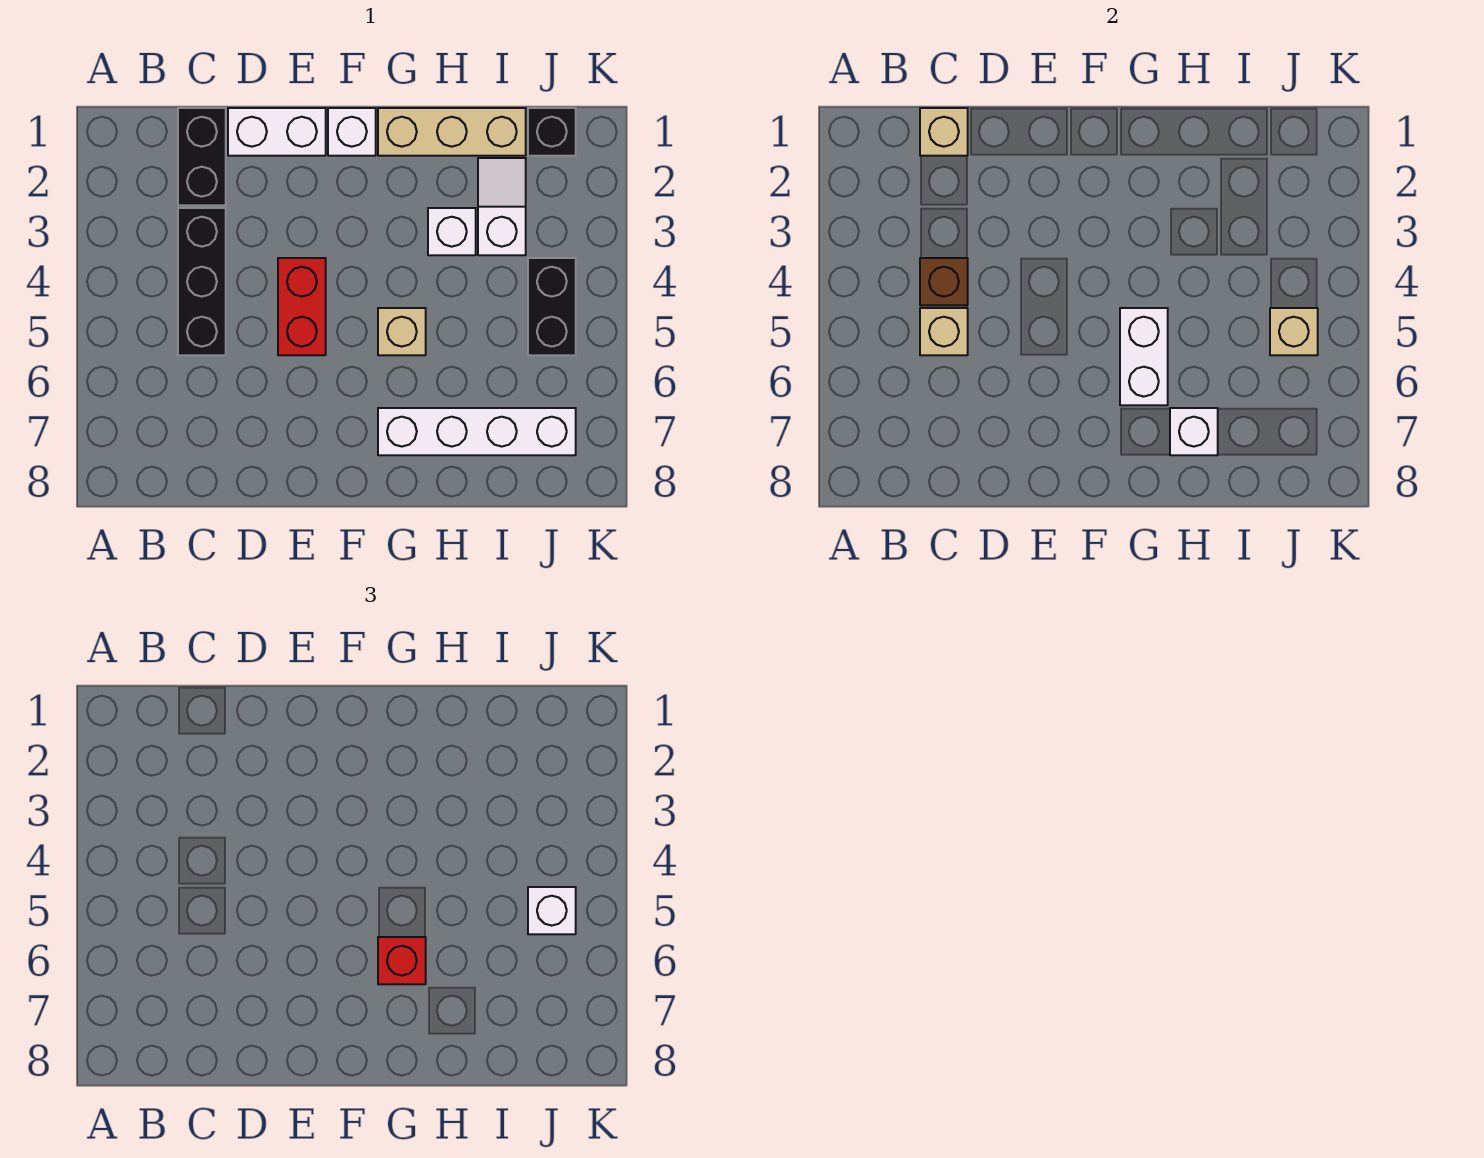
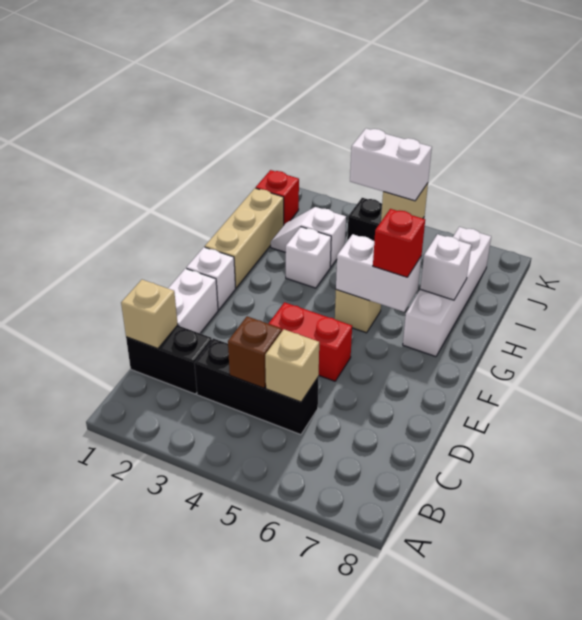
black 1x1 brick [528,108,576,156] -> red 1x1 brick [256,170,299,224]
white 1x1 brick [528,887,576,934] -> white 1x2 brick [350,128,432,201]

